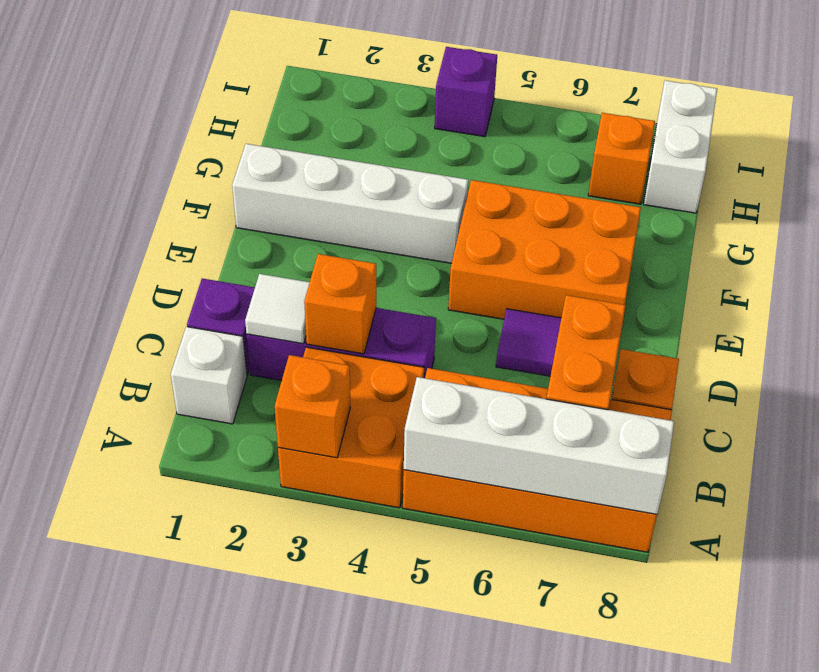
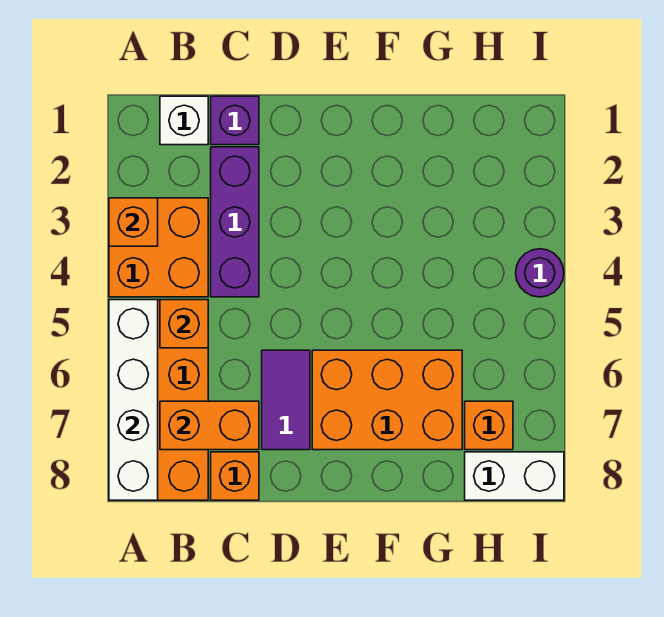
white 1x1 tile [245,274,310,344] -> none
orange 1x1 brick [304,254,376,354] -> orange 1x1 brick moved to [160,300,208,348]
orange 2x3 brick [448,180,641,319] -> orange 2x3 brick turned to [312,350,462,450]
white 1x4 brick [232,144,468,263] -> none
purple 1x1 brick [435,47,497,137] -> purple 1x1 round brick [516,249,564,297]

